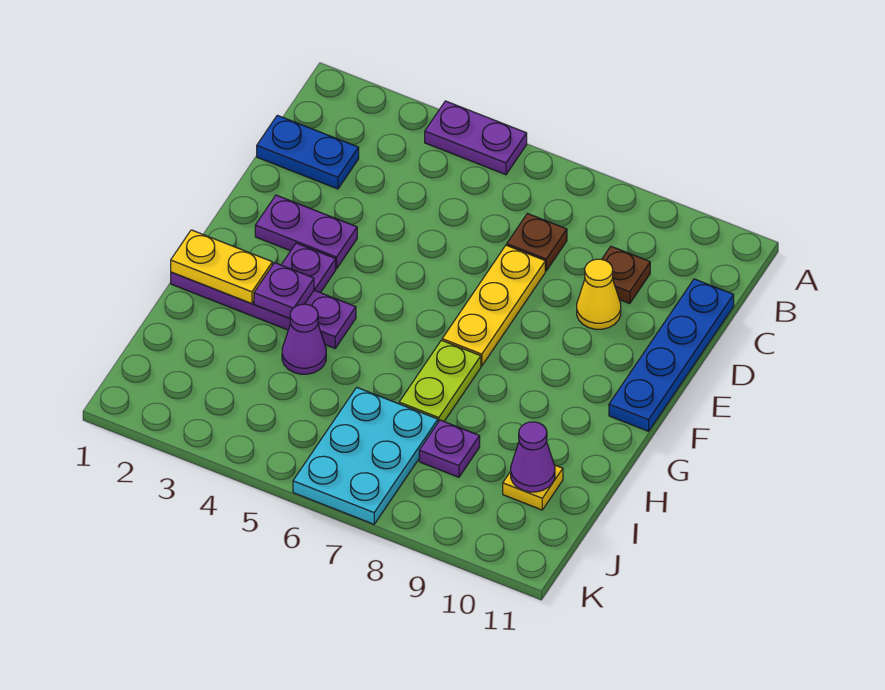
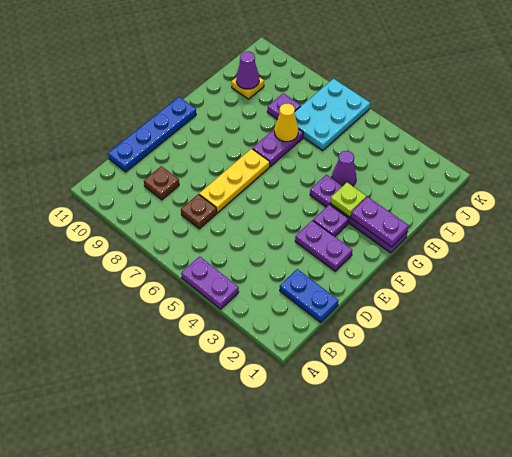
yellow 1x1 cone [577,259,621,329] -> yellow 1x1 cone moved to [274,104,298,142]
yellow 1x2 plate [171,230,272,304] -> purple 1x2 plate [351,197,409,247]
purple 1x1 plate [254,263,314,318] -> lime 1x1 plate [330,183,367,217]
lime 1x2 plate [399,340,481,422] -> purple 1x2 plate [252,129,303,166]

